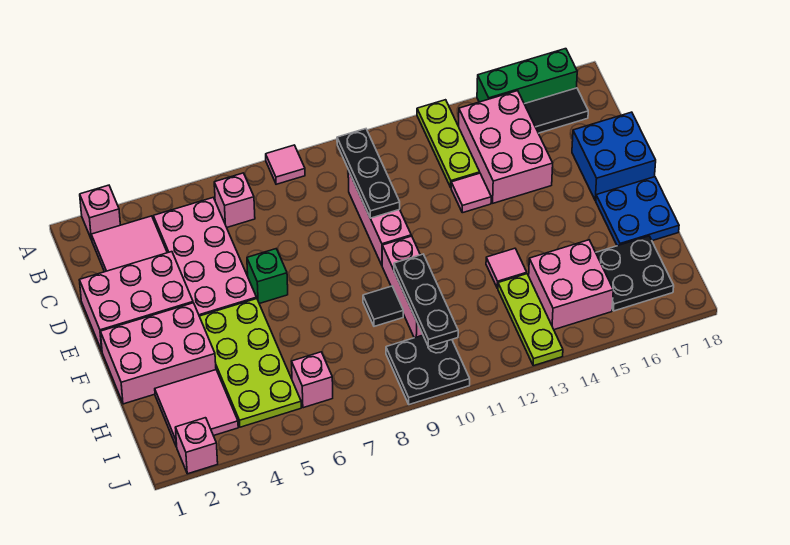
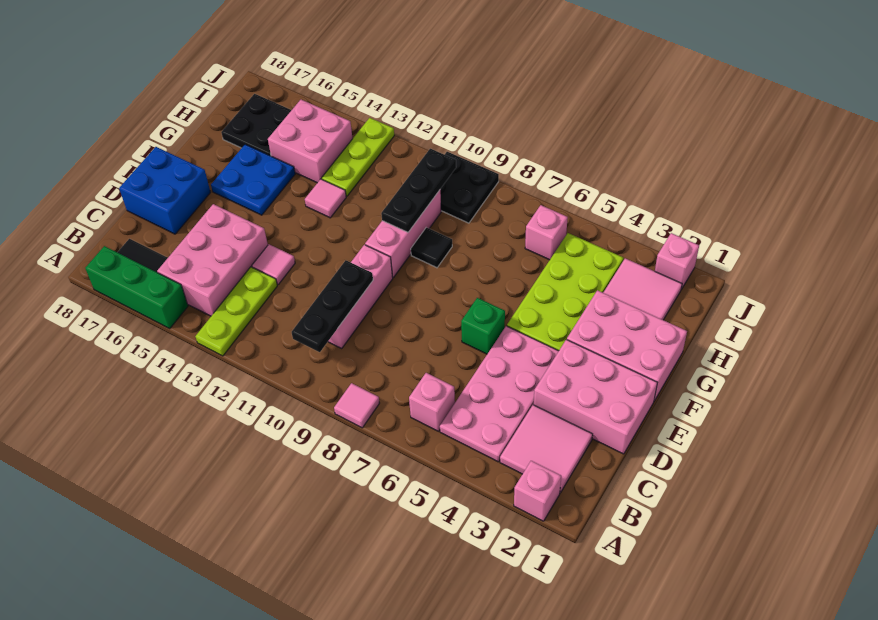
blue 2x2 plate [596,177,679,246] -> blue 2x2 plate moved to [211,144,295,215]

